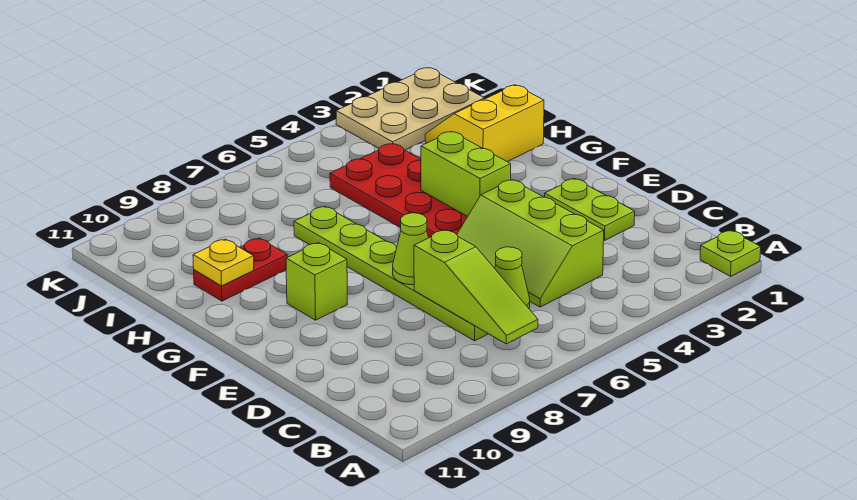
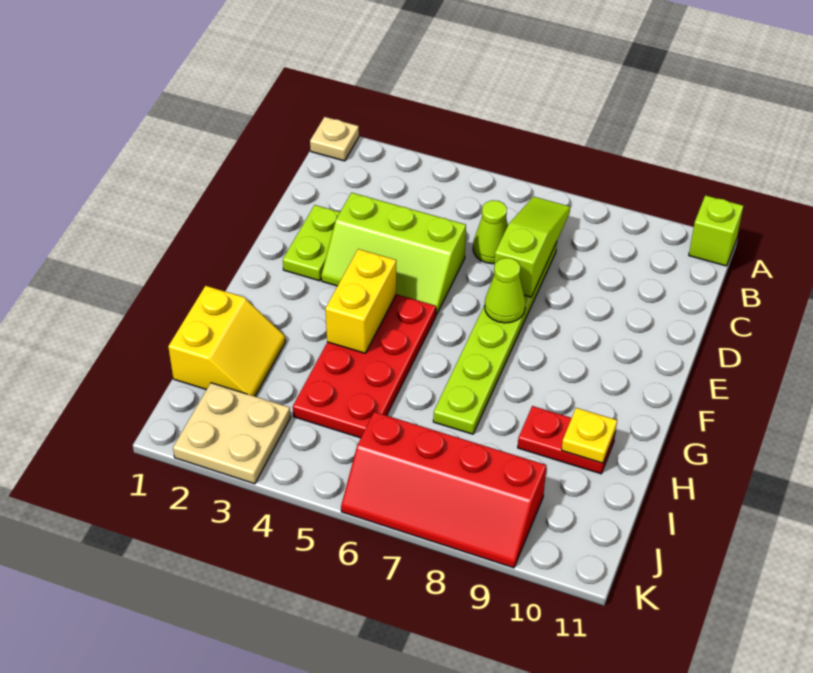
lime 1x1 plate [700,230,761,276] -> tan 1x1 plate [310,117,359,161]
lime 2x3 slope [457,180,604,307] -> lime 2x3 slope turned to [321,193,466,315]
lime 1x2 brick [421,131,511,217] -> yellow 1x2 brick [325,249,396,353]
lime 1x1 brick [286,243,347,320] -> lime 1x1 brick moved to [689,195,743,266]
yellow 2x2 slope [425,85,544,162] -> yellow 2x2 slope turned to [168,286,286,396]
tan 2x3 plate [336,68,485,150] -> tan 2x2 plate [173,383,291,484]
none -> red 2x4 slope [341,412,546,568]

